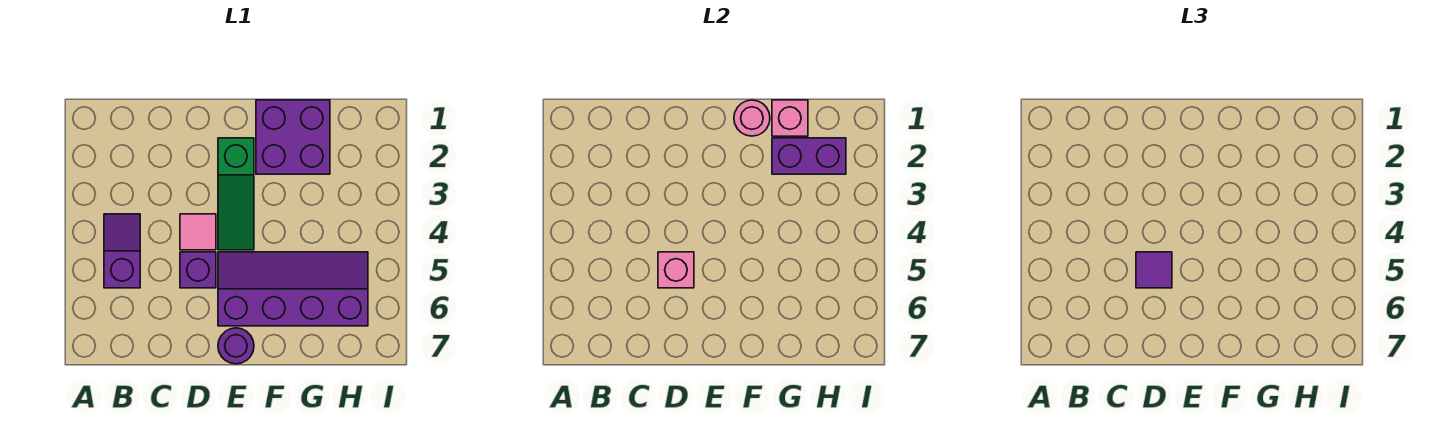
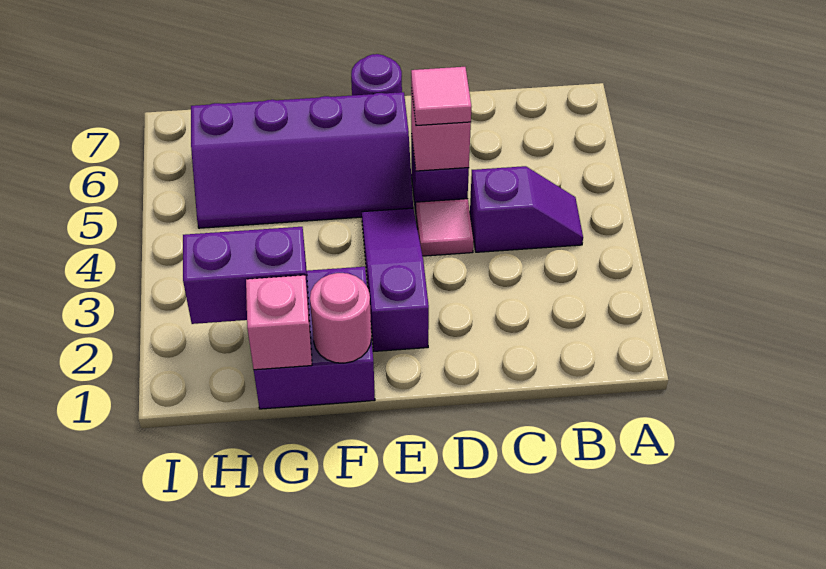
purple 1x2 slope [104,214,140,288] -> purple 1x2 slope turned to [470,166,583,252]
purple 1x1 tile [1136,252,1172,288] -> pink 1x1 tile [411,67,471,126]
green 1x3 slope [218,138,254,250] -> purple 1x3 slope [362,208,429,351]

